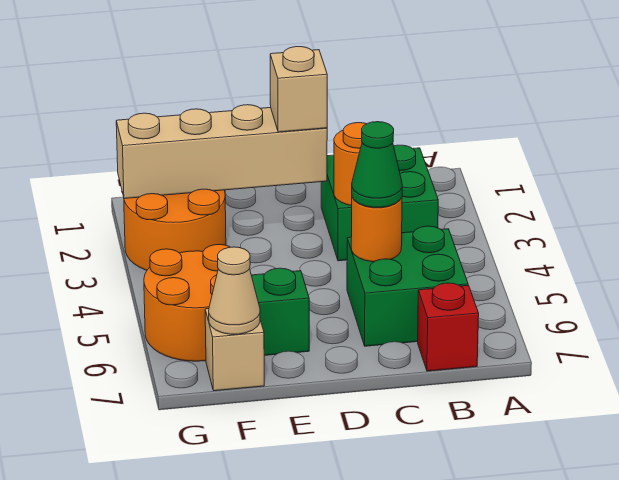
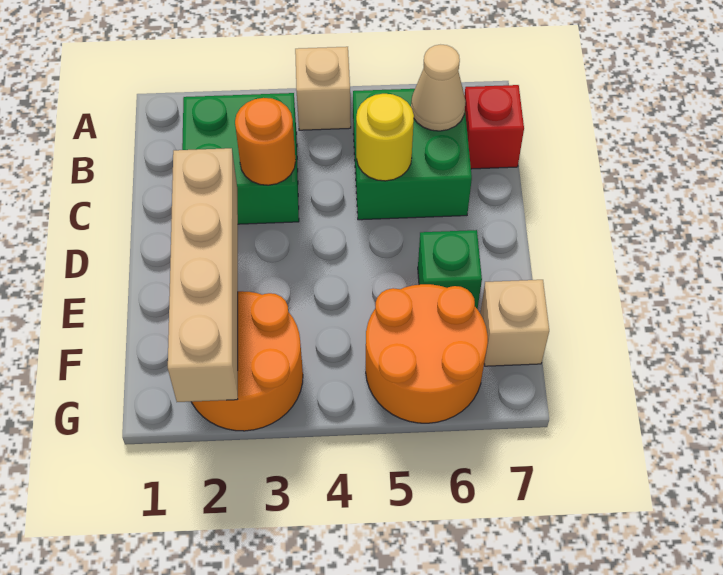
orange 1x1 round brick [351,197,402,262] -> yellow 1x1 round brick [356,94,414,181]
green 1x1 cone [352,122,402,207] -> none
tan 1x1 brick [270,47,327,132] -> tan 1x1 brick moved to [295,47,351,130]
tan 1x1 cone [209,247,260,334] -> tan 1x1 cone moved to [411,45,466,131]

